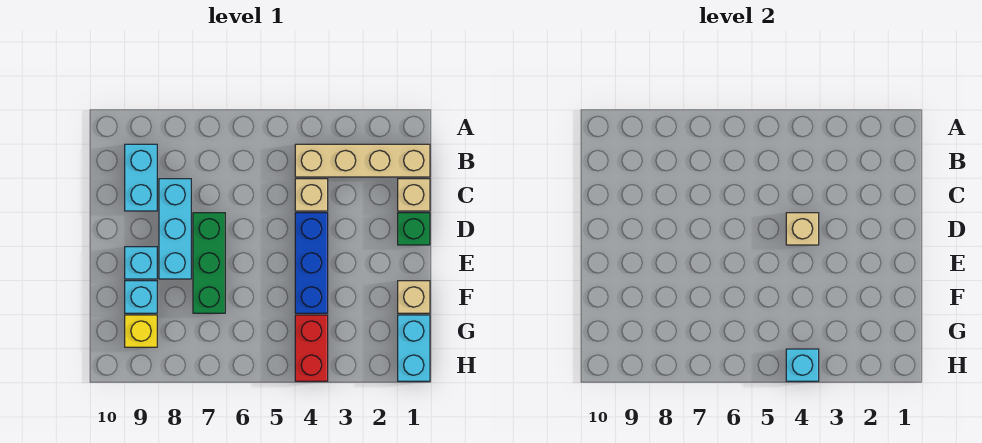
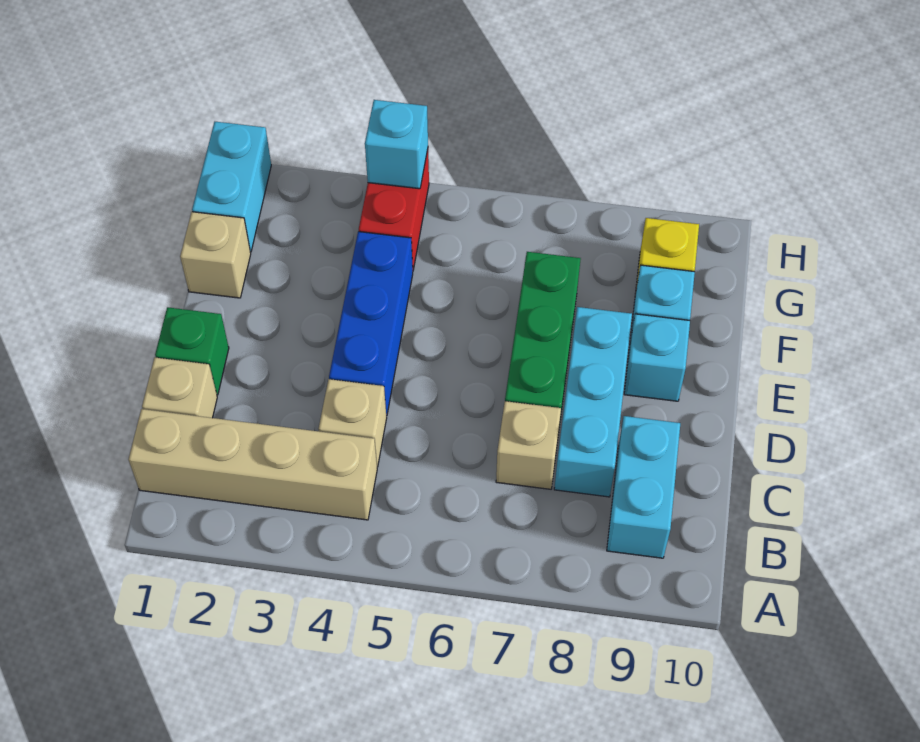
tan 1x1 brick [786,213,819,245] -> tan 1x1 brick moved to [496,401,561,489]

